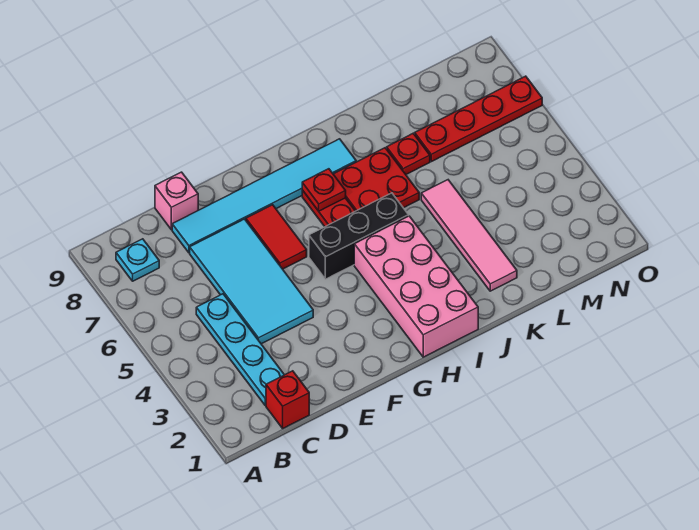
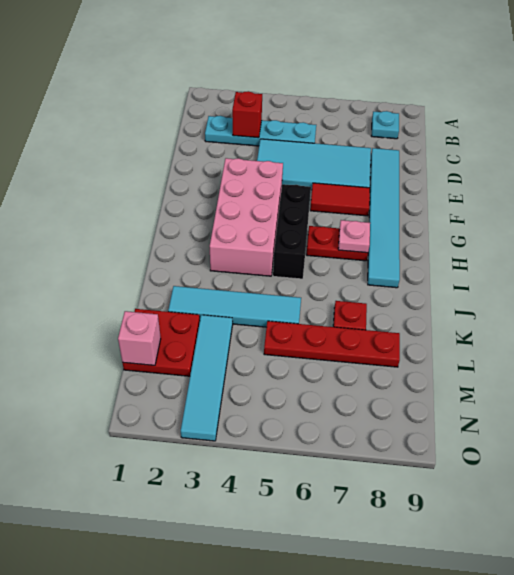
red 1x1 brick [266,371,309,428] -> red 1x1 brick moved to [232,91,262,138]
pink 1x1 brick [155,172,198,230] -> pink 1x1 brick moved to [118,311,161,365]
pink 2x4 brick [354,216,478,357] -> pink 2x4 brick turned to [210,158,283,276]
red 1x1 plate [302,169,346,211] -> pink 1x1 plate [338,220,370,253]
red 2x2 plate [333,148,419,211] -> red 2x2 plate moved to [123,309,200,376]
pink 1x4 tile [421,180,517,291] -> cyan 1x4 tile [168,286,301,327]
none -> cyan 1x4 tile [181,315,233,441]
red 1x4 plate [415,76,542,162] -> red 1x4 plate turned to [264,321,400,367]

